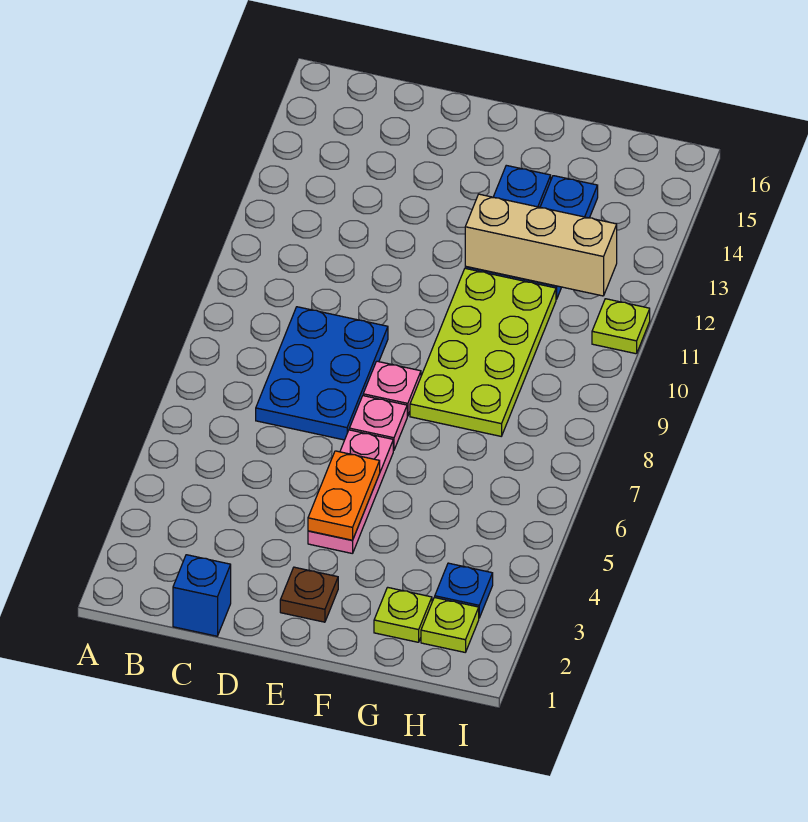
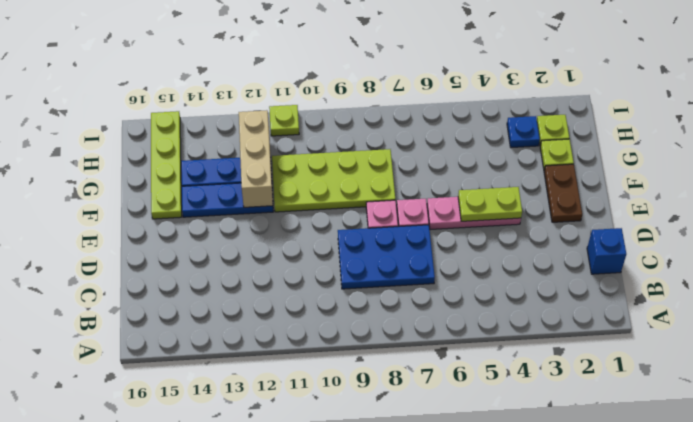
brown 1x1 plate [280,567,338,622] -> brown 1x2 plate [544,164,582,222]
orange 1x2 plate [308,451,380,540] -> lime 1x2 plate [458,187,522,221]
none -> lime 1x4 plate [151,111,182,219]

